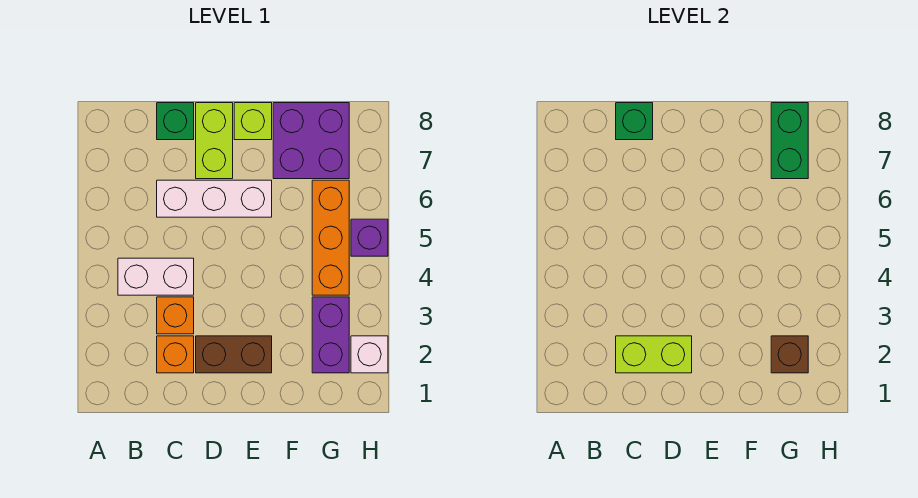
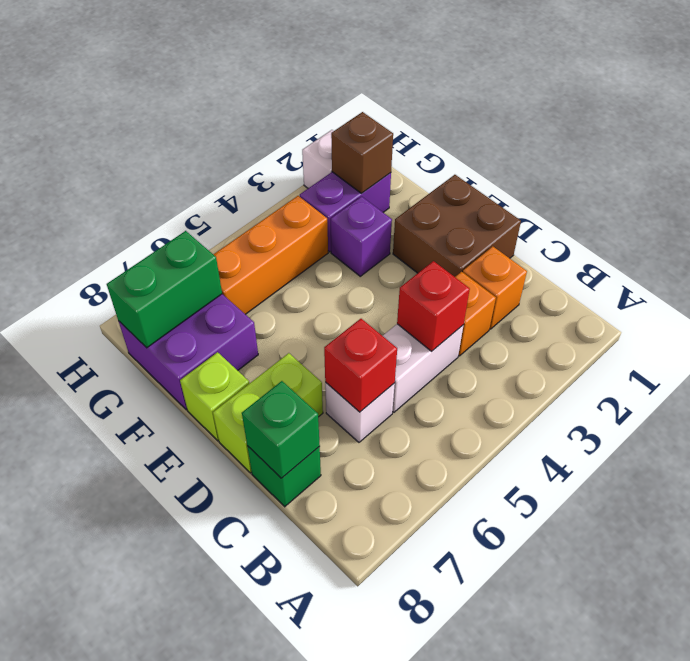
white 1x2 brick [118,258,194,295] -> white 1x2 brick turned to [383,324,463,412]
lime 1x2 brick [616,336,692,373] -> none
none -> red 1x1 brick [397,261,470,351]
white 1x3 brick [157,180,272,217] -> white 1x1 brick [325,382,395,442]
none -> red 1x1 brick [324,319,397,412]
brown 1x2 brick [196,336,272,373] -> brown 2x2 brick [393,175,521,277]
purple 1x1 brick [351,219,388,256] -> purple 1x1 brick moved to [331,196,392,276]

